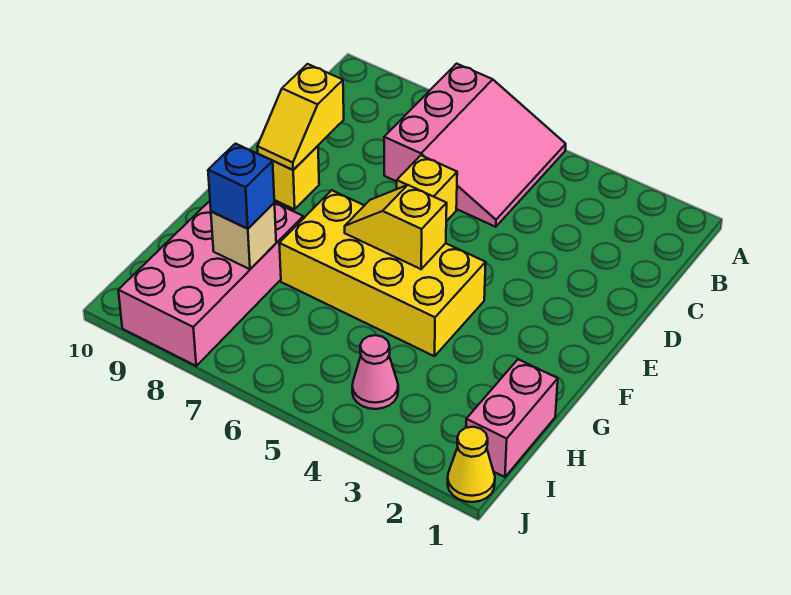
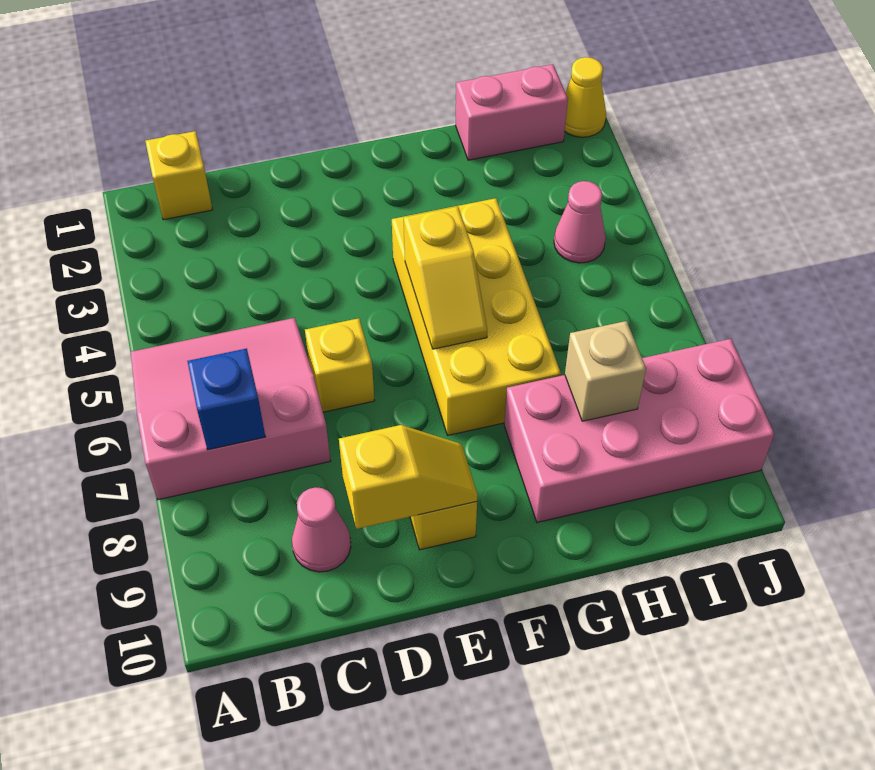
none -> yellow 1x1 brick [145,131,212,220]
none -> pink 1x1 cone [292,487,351,572]
blue 1x1 brick [208,144,274,229] -> blue 1x1 brick moved to [187,348,265,450]

